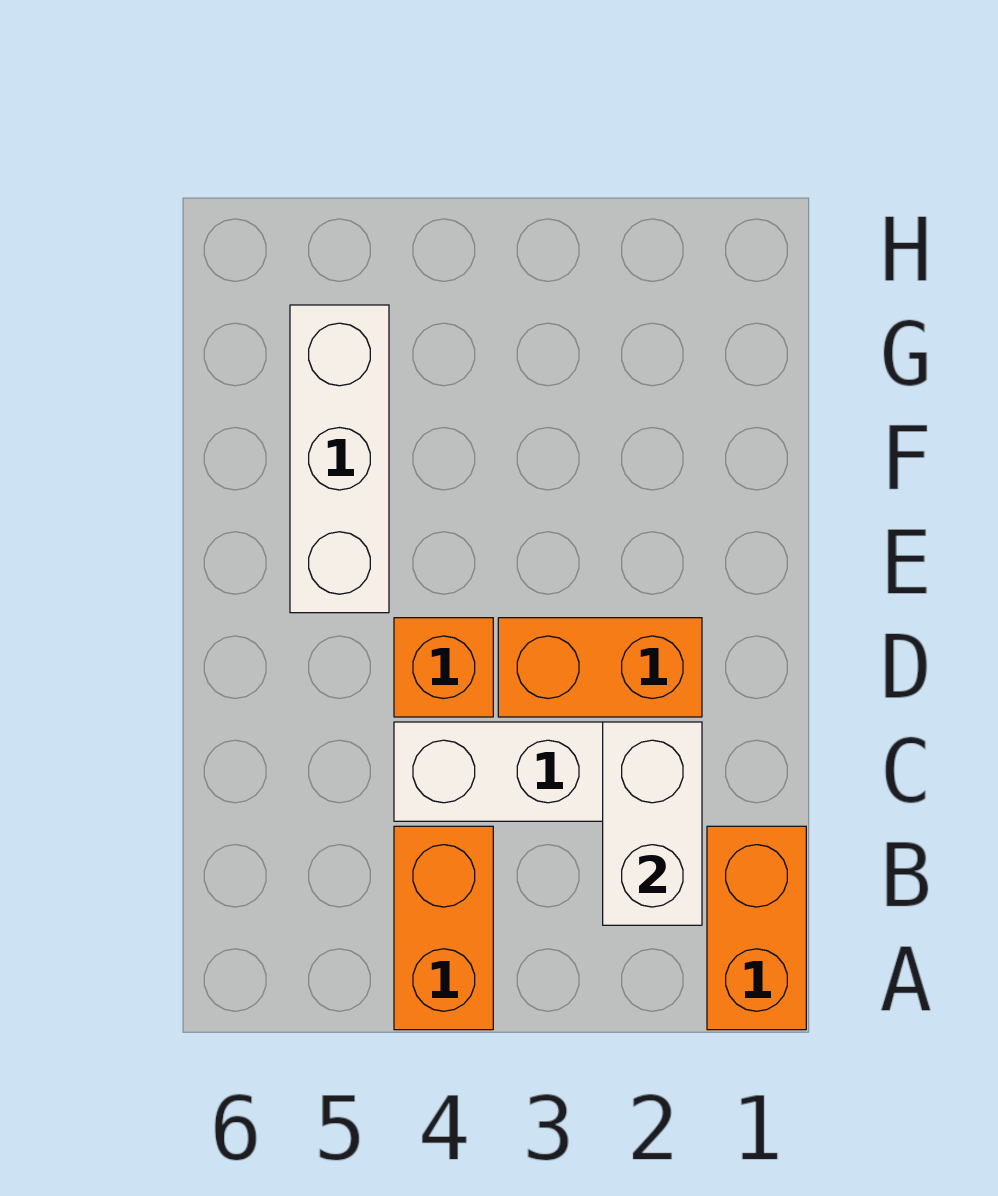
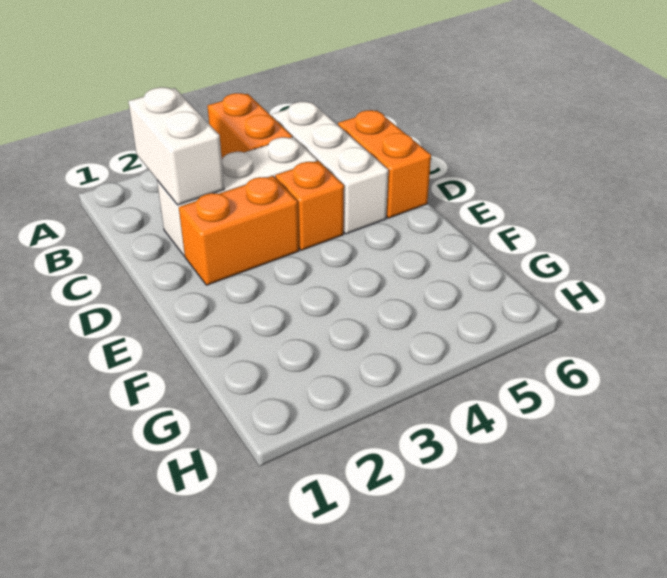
orange 1x2 brick [707,826,806,1030] -> orange 1x2 brick moved to [338,110,431,218]
white 1x3 brick [290,305,389,613] -> white 1x3 brick moved to [272,102,388,234]

